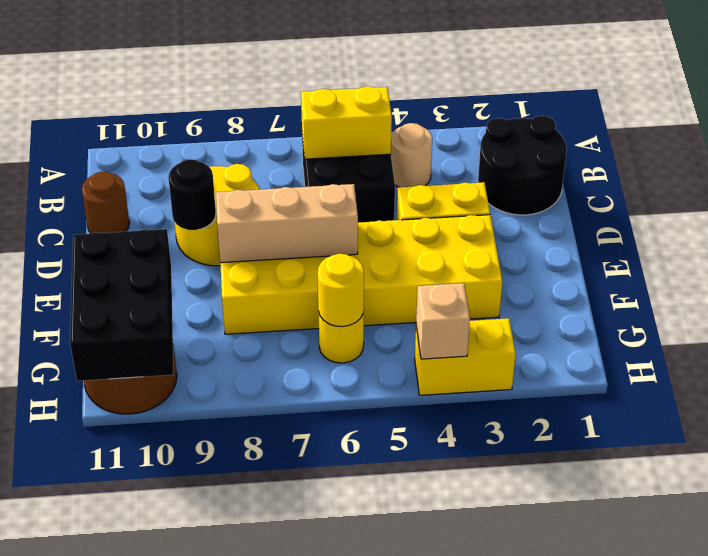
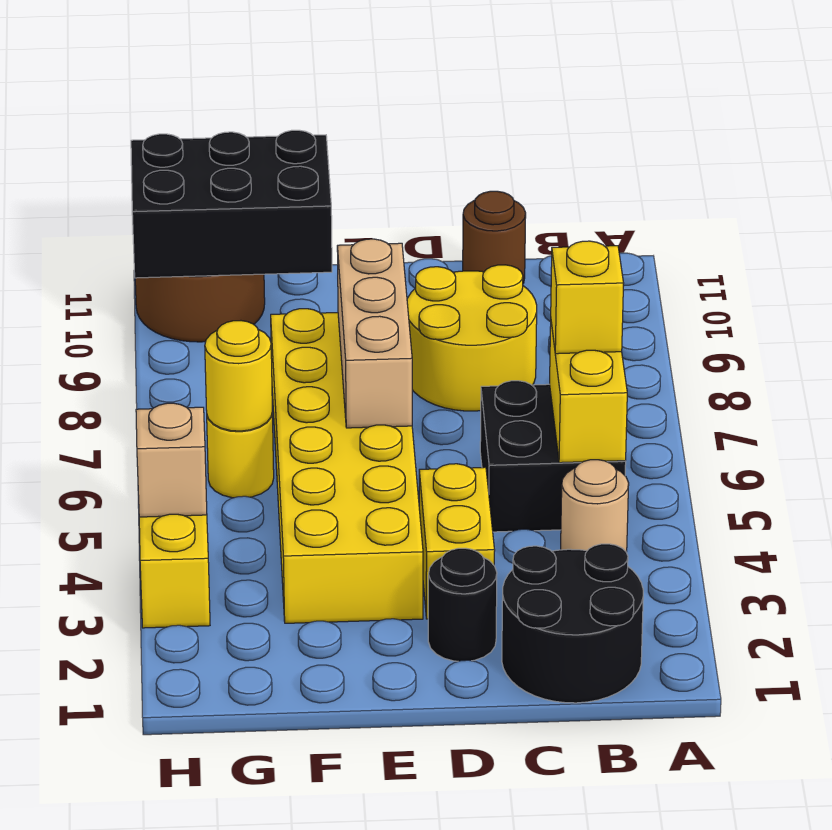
none -> yellow 1x1 brick [551,241,624,354]
black 1x1 round brick [168,159,216,230] -> black 1x1 round brick moved to [428,548,497,661]

